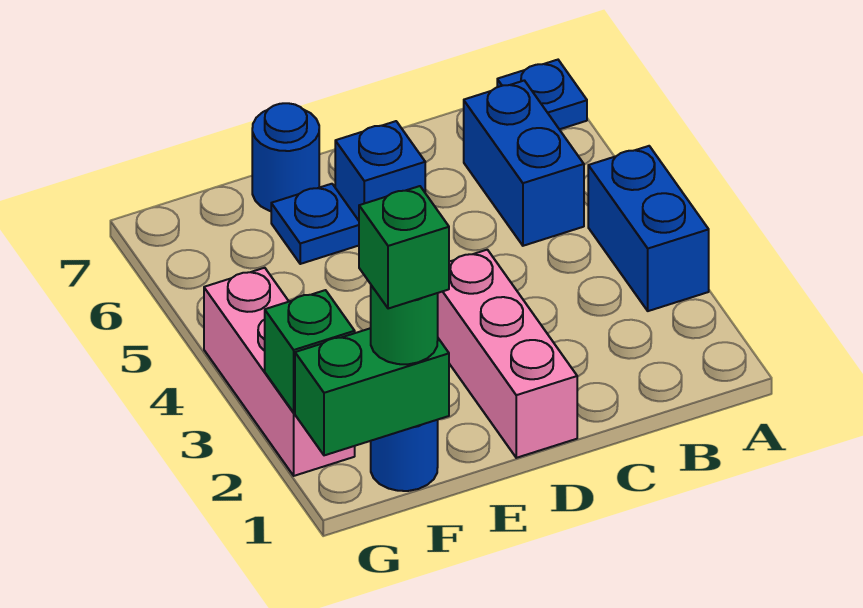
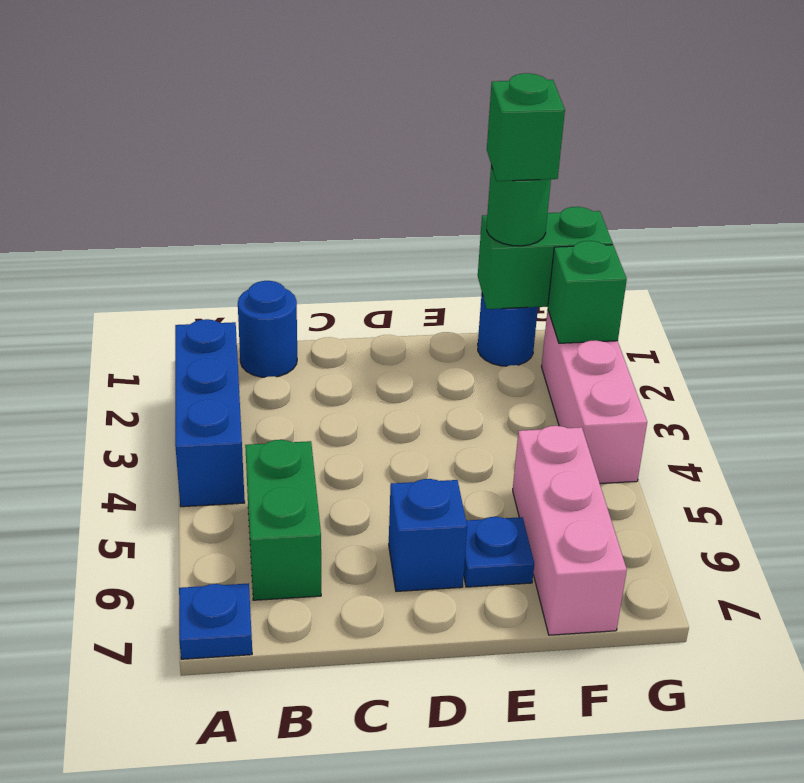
blue 1x2 brick [588,146,709,311] -> blue 1x3 brick [175,319,245,507]
blue 1x2 brick [464,80,584,246] -> green 1x2 brick [245,440,321,600]
pink 1x3 brick [438,250,577,458] -> pink 1x3 brick moved to [513,426,627,635]
blue 1x1 round brick [252,103,319,211] -> blue 1x1 round brick moved to [238,281,297,377]

